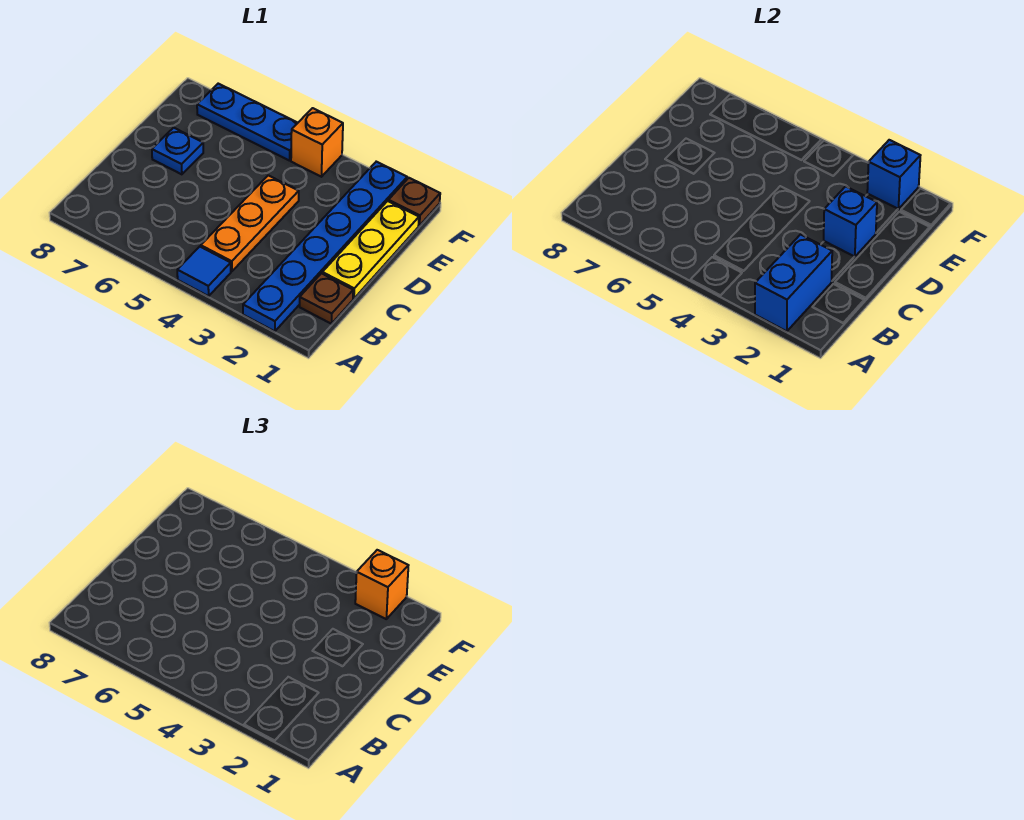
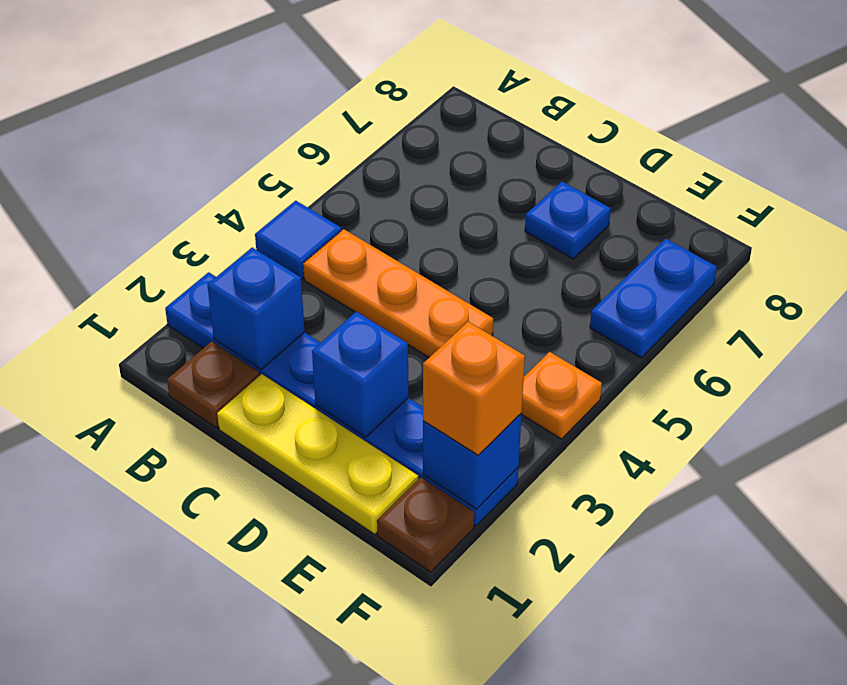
blue 1x2 brick [755,235,832,331] -> blue 1x1 brick [207,248,305,370]
orange 1x1 brick [291,108,343,177] -> orange 1x1 plate [521,352,602,439]
blue 1x3 plate [197,84,297,161] -> blue 1x2 plate [590,239,717,358]

